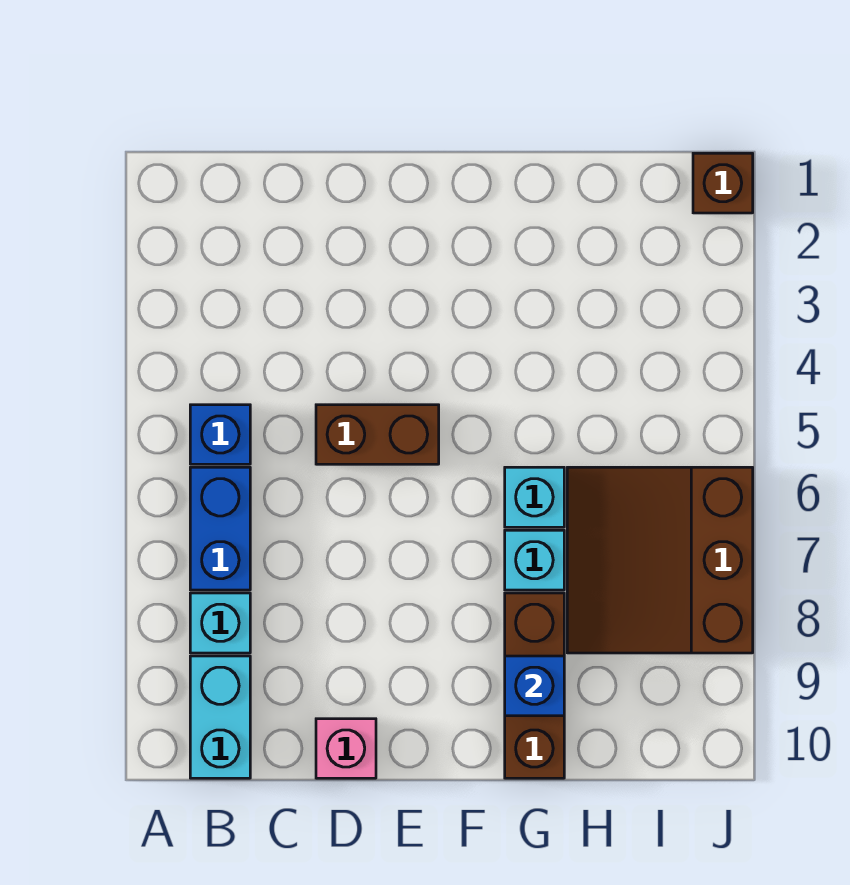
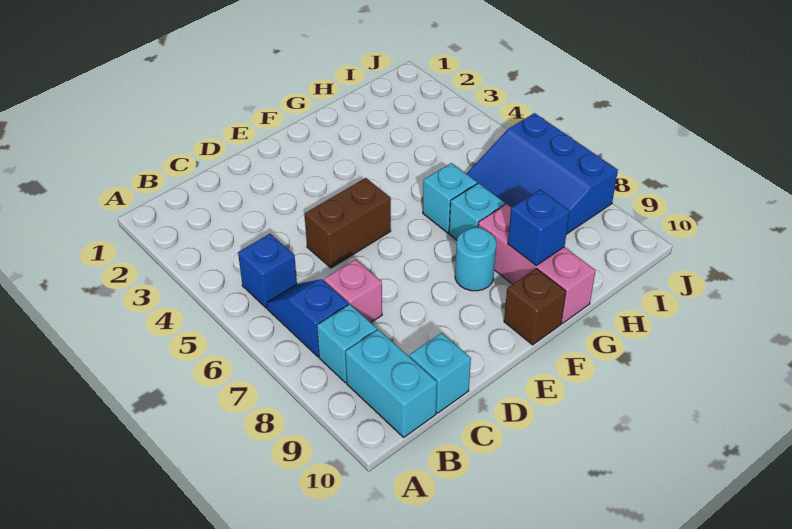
blue 1x2 brick [190,467,250,590] -> blue 1x2 slope [267,279,349,357]
none -> cyan 1x1 brick [410,333,471,413]
pink 1x1 brick [316,719,376,778] -> pink 1x1 brick moved to [324,259,382,322]
none -> cyan 1x1 round brick [455,228,496,291]
brown 1x3 brick [505,593,564,778] -> pink 1x3 brick [478,204,596,323]
brown 3x3 slope [567,467,753,653] -> blue 3x3 slope [467,113,618,234]
brown 1x1 brick [693,153,753,213] -> brown 1x1 brick moved to [504,268,566,345]

